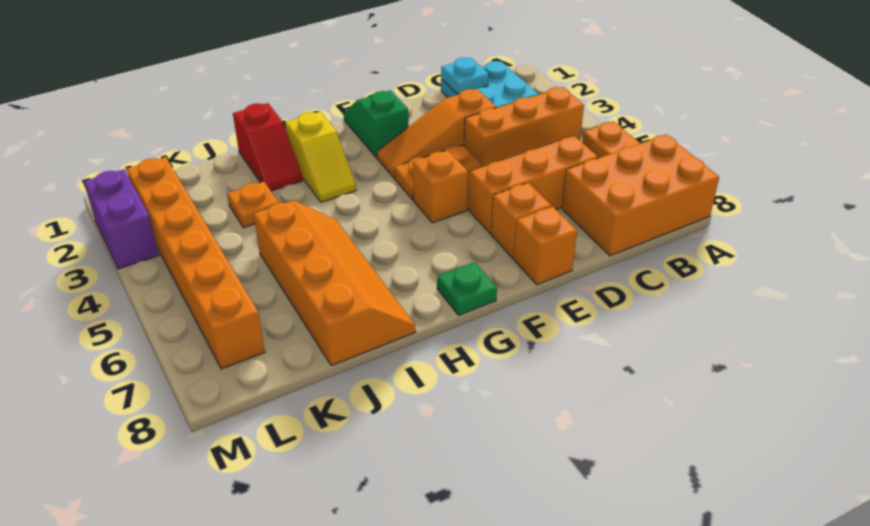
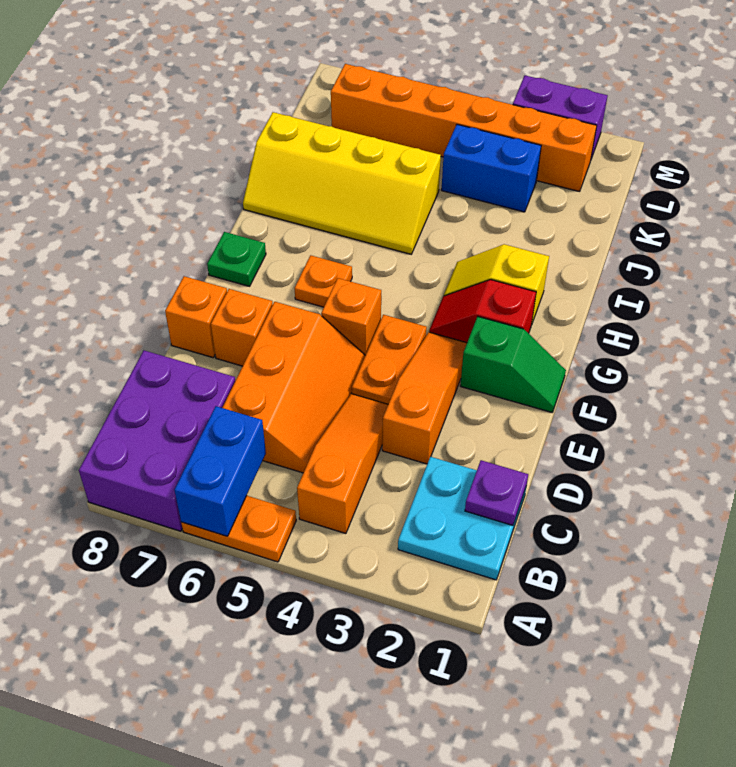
none -> blue 1x2 brick [175,406,266,536]
orange 2x3 brick [562,135,719,256] -> purple 2x3 brick [79,350,235,531]
orange 1x3 brick [464,87,584,167] -> orange 1x3 slope [297,394,388,534]
cyan 1x1 plate [441,58,489,95] -> purple 1x1 plate [465,460,528,525]
red 1x2 slope [233,103,303,191] -> red 1x2 slope moved to [429,280,536,343]
orange 2x4 slope [254,200,416,366] -> yellow 2x4 slope [243,112,441,254]
orange 1x1 plate [227,182,279,228] -> orange 1x1 plate moved to [295,255,352,307]
none -> blue 1x2 brick [441,124,541,212]

